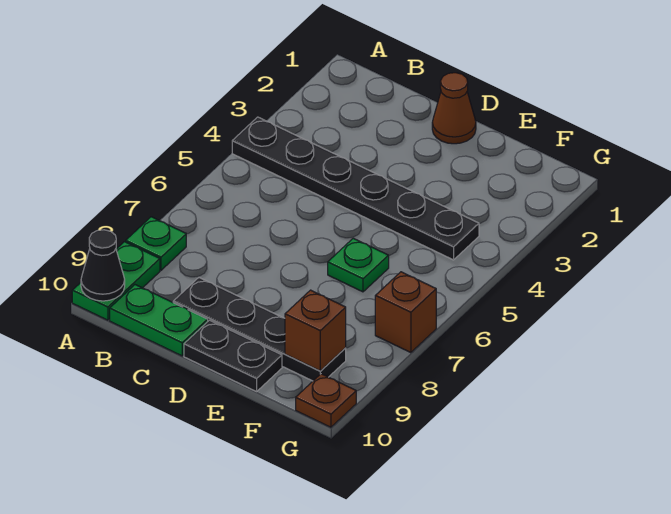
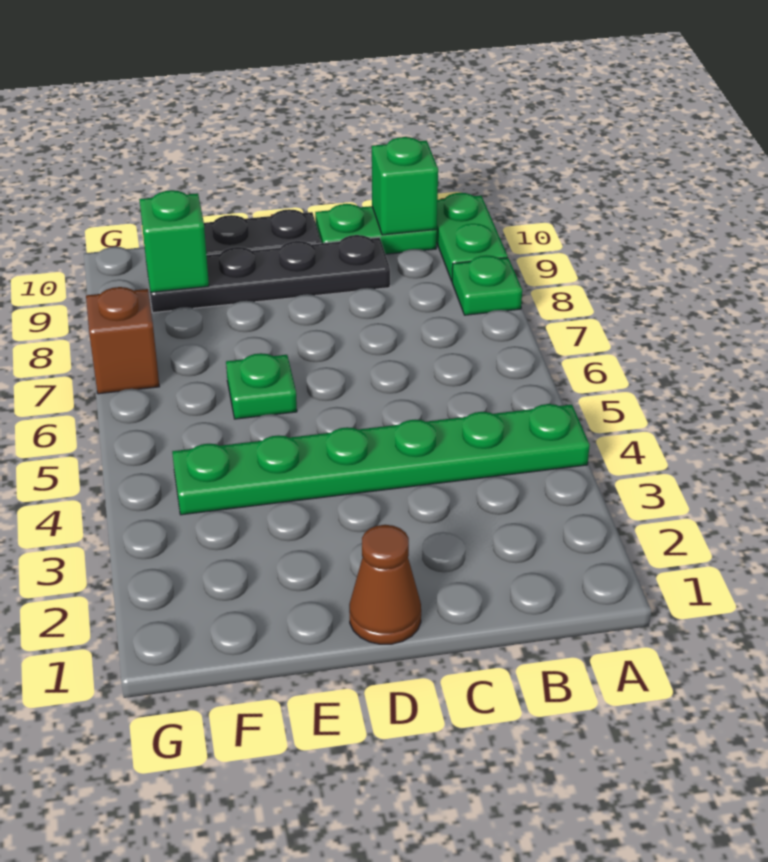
black 1x6 plate [232,117,479,260] -> green 1x6 plate [172,404,590,515]
black 1x1 cone [81,230,125,301] -> none
none -> green 1x1 brick [372,137,438,235]
brown 1x1 brick [285,290,346,371] -> green 1x1 brick [139,190,209,293]
brown 1x1 plate [296,374,356,427] -> none

